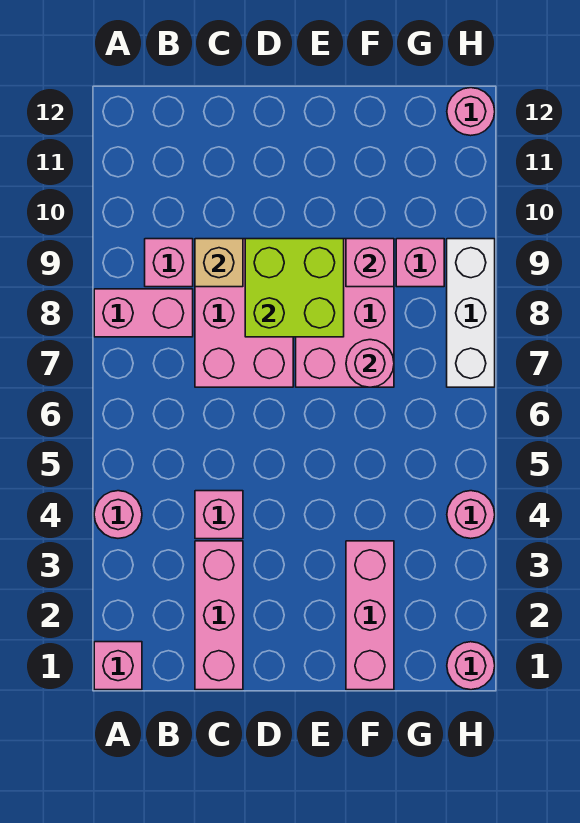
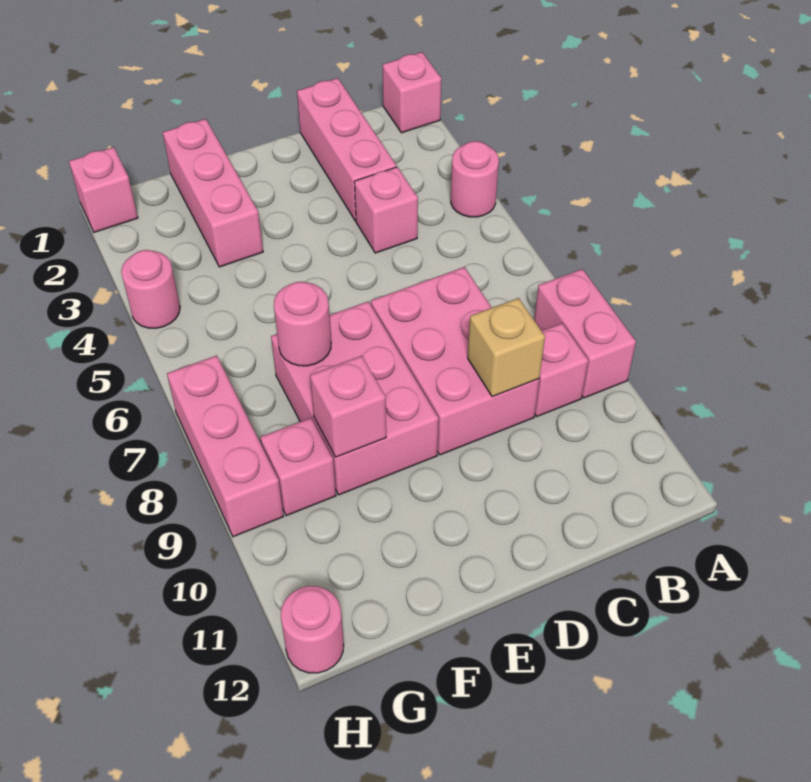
pink 1x2 brick [94,289,193,337] -> pink 1x2 brick turned to [534,269,636,398]
lime 2x2 brick [245,239,344,337] -> none
pink 1x1 round brick [447,642,495,690] -> pink 1x1 brick [69,147,138,232]
white 1x3 brick [447,239,495,387] -> pink 1x3 brick [167,356,284,537]

